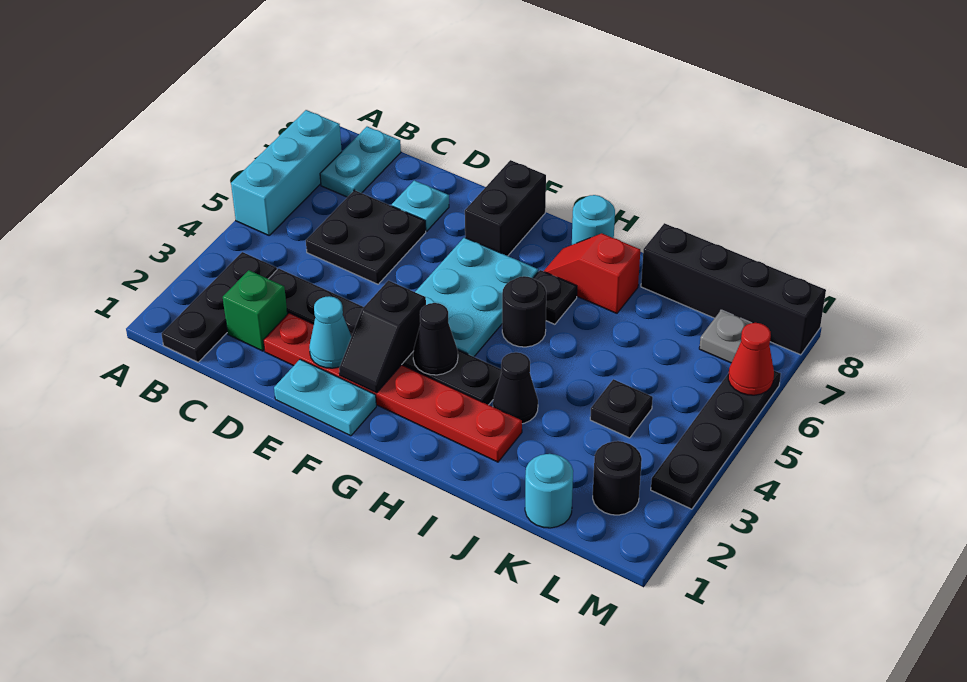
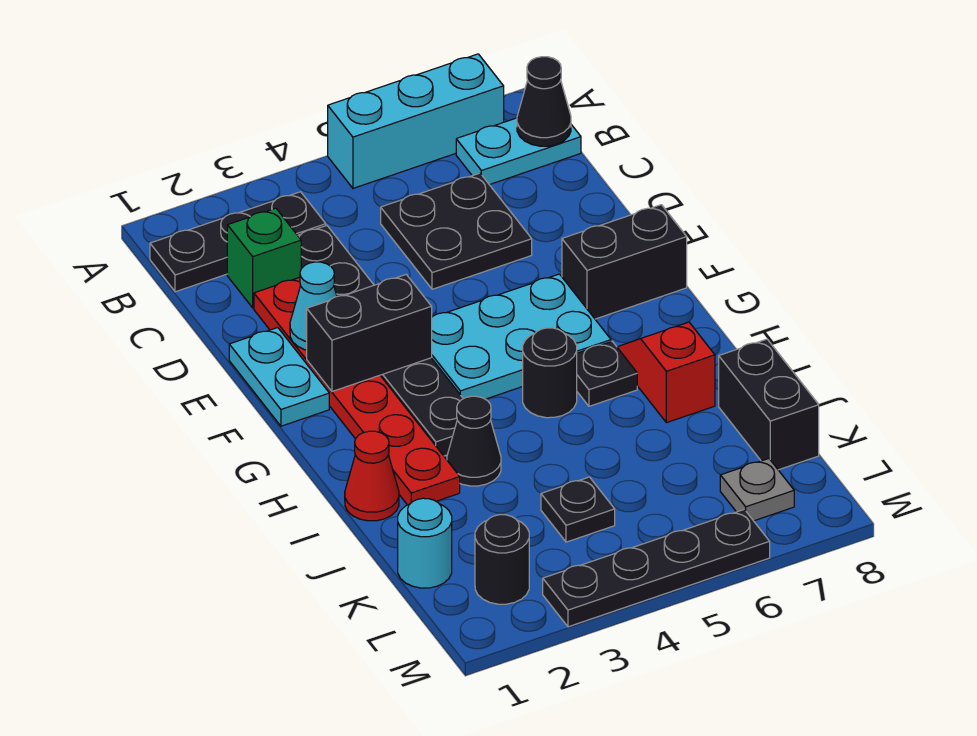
cyan 1x1 plate [392,180,449,231] -> none
black 1x2 slope [339,281,426,393] -> black 1x2 brick [307,275,432,391]
black 1x1 cone [413,303,458,375] -> black 1x1 cone moved to [517,57,571,146]
cyan 1x1 round brick [572,195,615,245] -> none
black 1x4 brick [641,223,826,355] -> black 1x2 brick [719,339,819,470]
red 1x1 cone [728,323,774,395] -> red 1x1 cone moved to [345,431,399,521]

